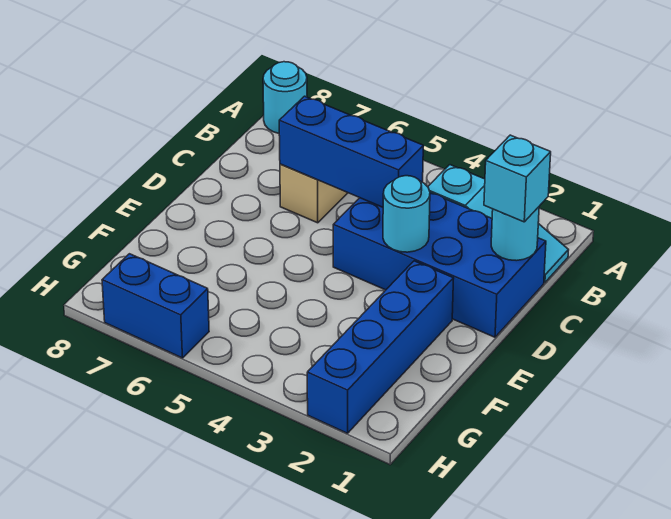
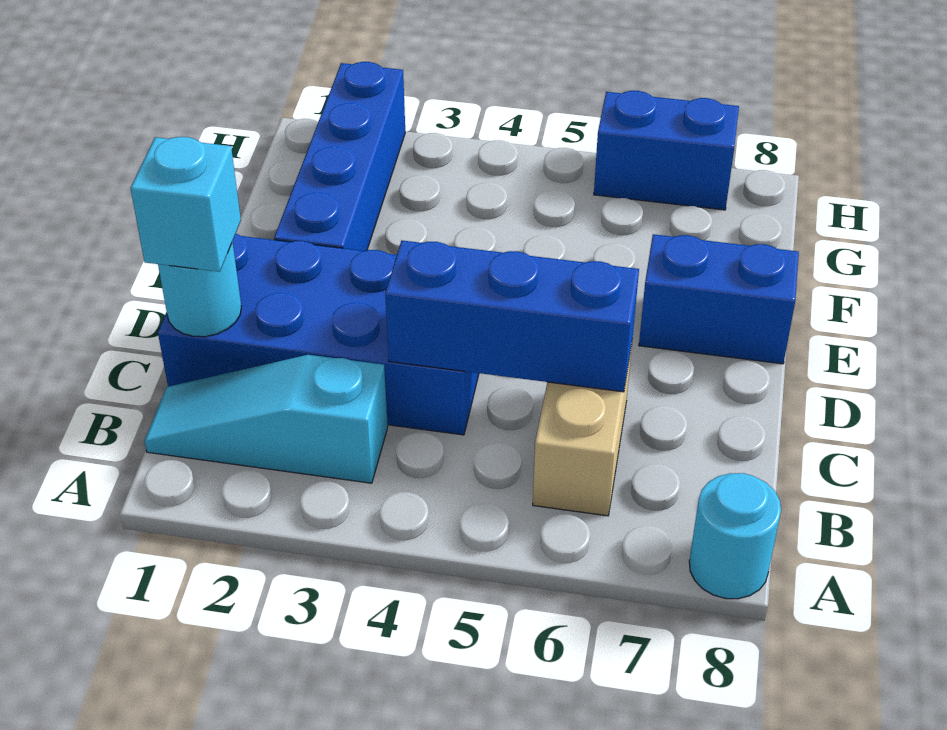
cyan 1x1 round brick [383,176,430,252] -> none
none -> blue 1x2 brick [639,234,799,364]

